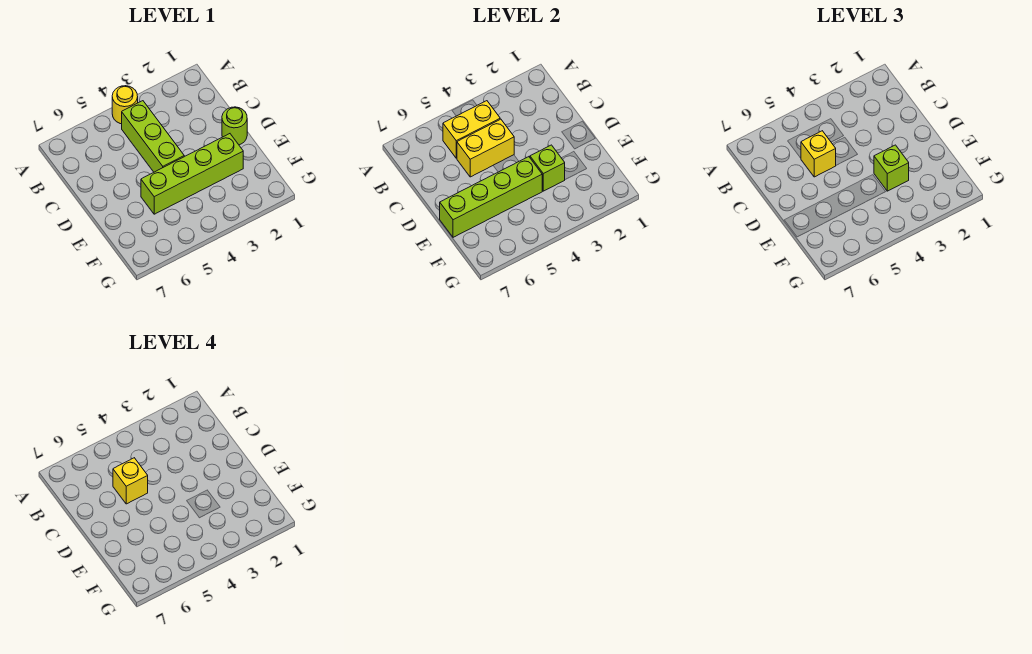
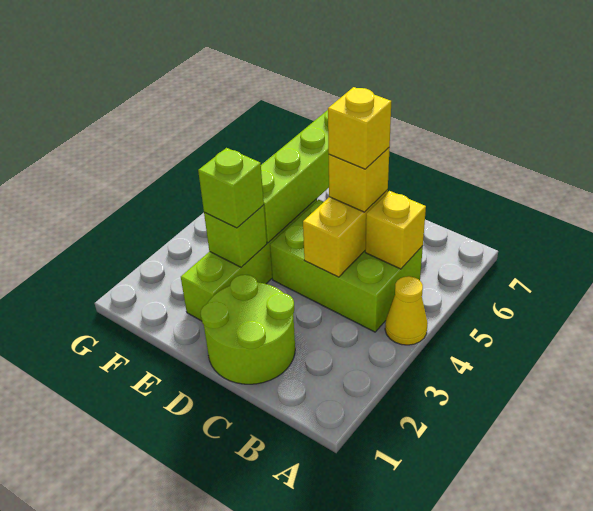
yellow 1x1 round brick [112,86,138,124] -> yellow 1x1 cone [385,276,428,345]
lime 1x3 brick [122,101,184,172] -> lime 2x3 brick [270,200,423,332]
yellow 1x2 brick [443,101,500,158] -> yellow 1x1 brick [365,191,426,269]
lime 1x1 round brick [222,107,247,145] -> lime 2x2 round brick [201,275,295,384]

